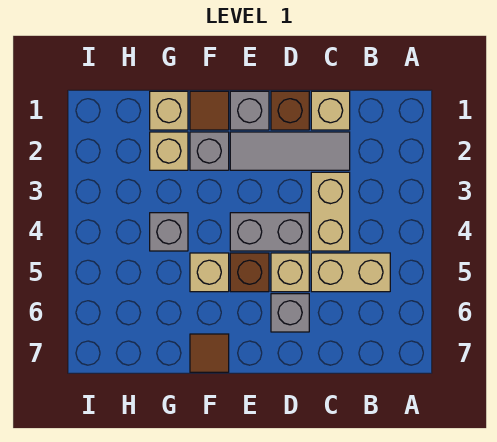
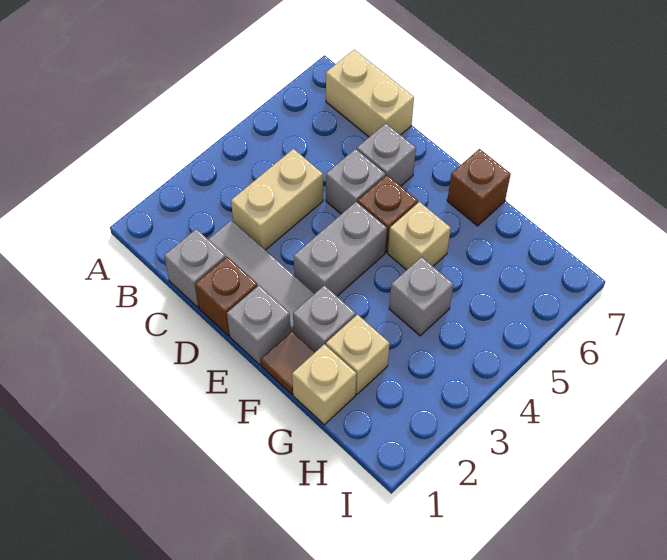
tan 1x2 brick [311,253,390,292] -> tan 1x2 brick moved to [326,49,414,137]
tan 1x1 brick [311,91,350,130] -> grey 1x1 brick [164,229,226,307]
grey 1x2 brick [230,213,309,251] -> grey 1x2 brick turned to [294,202,387,296]
tan 1x1 brick [271,253,309,292] -> grey 1x1 brick [326,149,386,214]
brown 1x1 tile [190,334,229,372] -> brown 1x1 brick [447,149,511,226]

